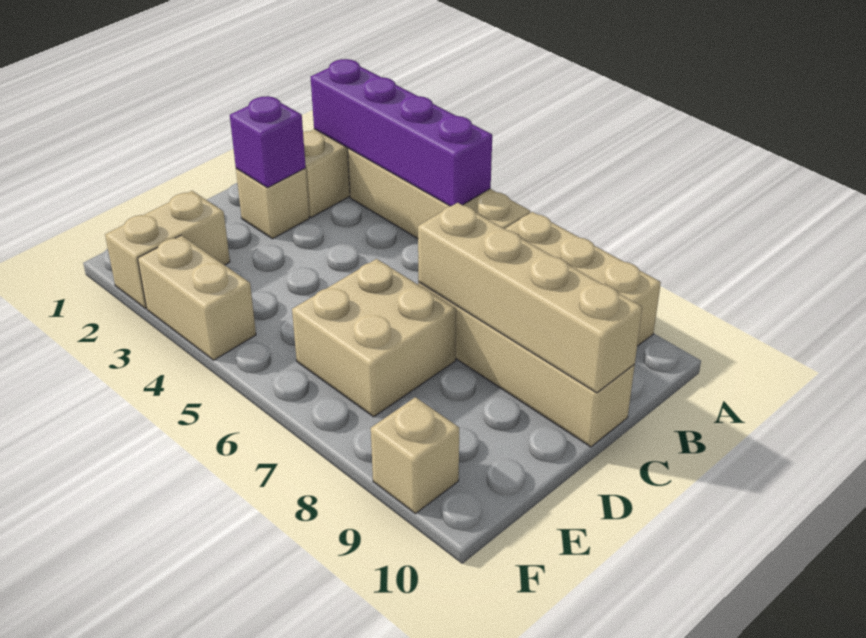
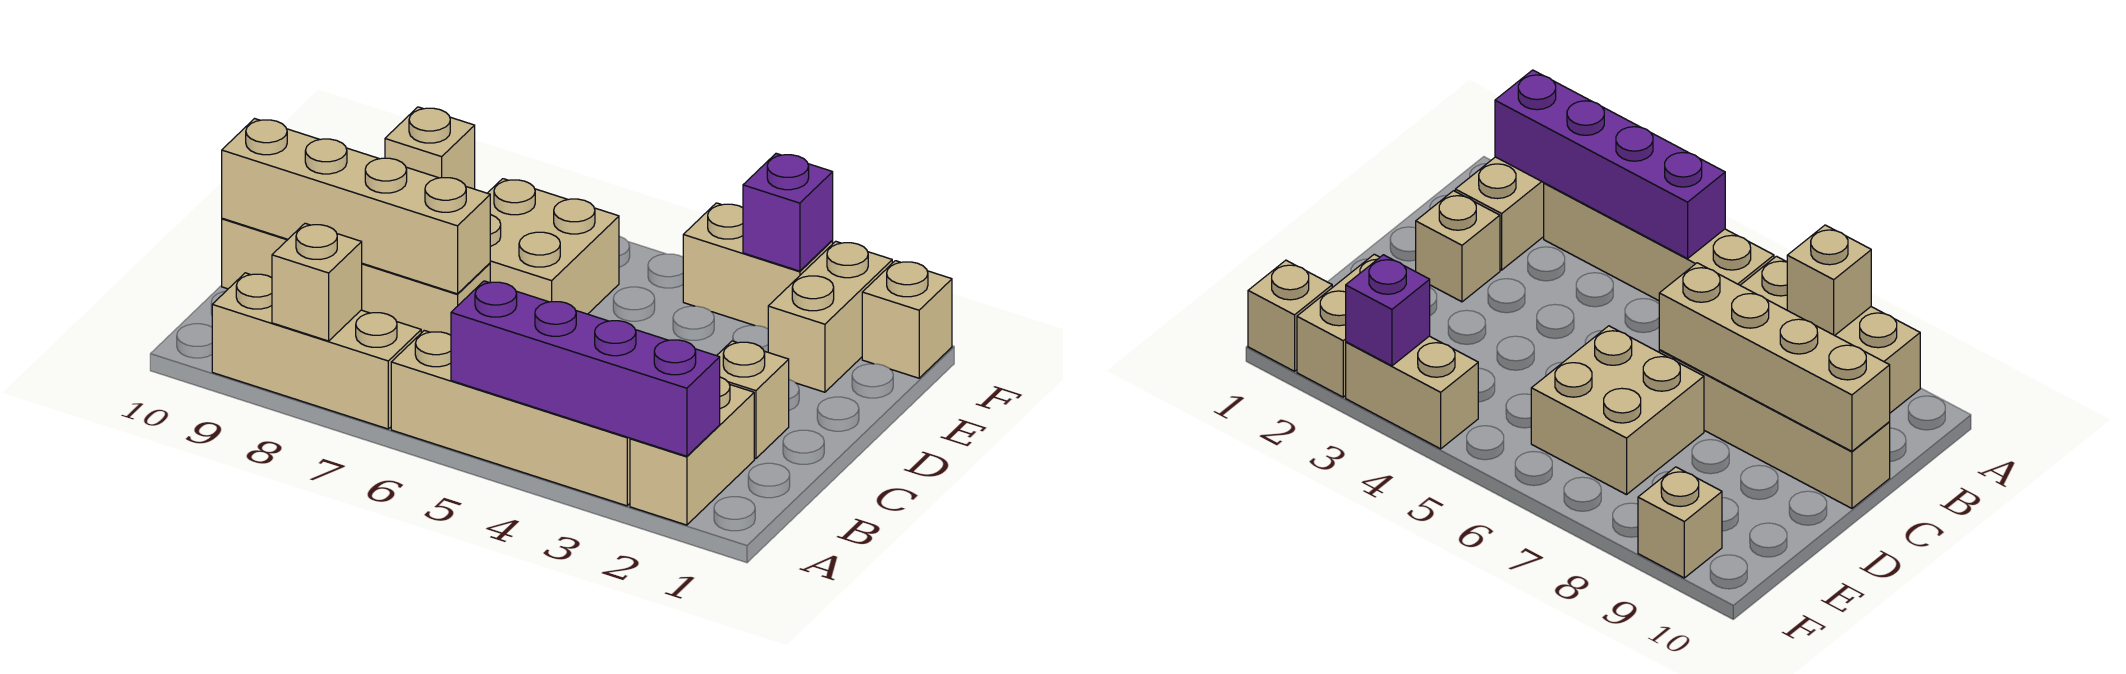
none -> tan 1x1 brick [272,223,362,341]
purple 1x1 brick [230,96,306,188] -> purple 1x1 brick moved to [743,153,833,271]
none -> tan 1x1 brick [862,261,952,378]

